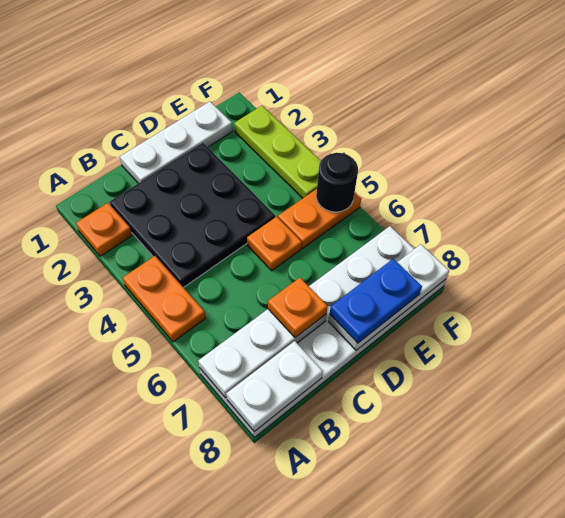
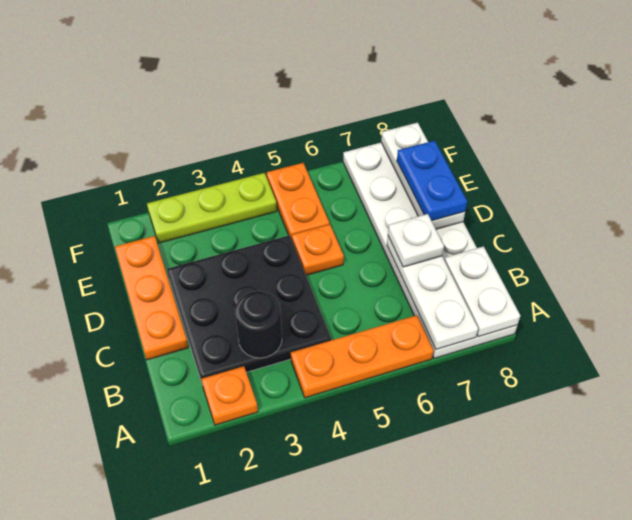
orange 1x2 plate [123,256,205,342] -> orange 1x3 plate [291,315,433,398]
white 1x3 plate [120,101,232,183] -> orange 1x3 plate [115,236,188,360]
orange 1x1 plate [268,278,328,338] -> white 1x1 plate [388,214,444,267]
black 1x1 round brick [316,153,358,212] -> black 1x1 round brick moved to [235,291,282,358]

